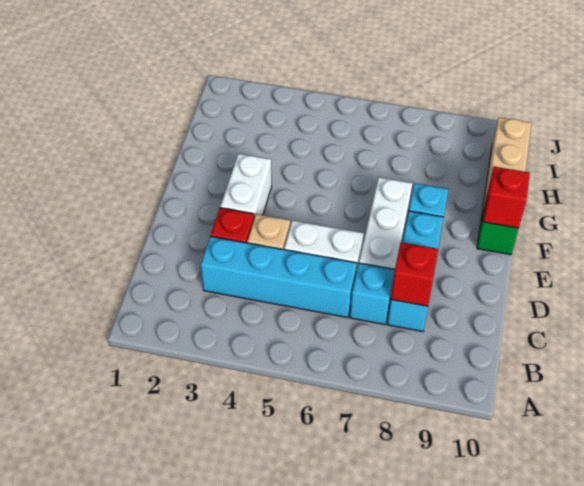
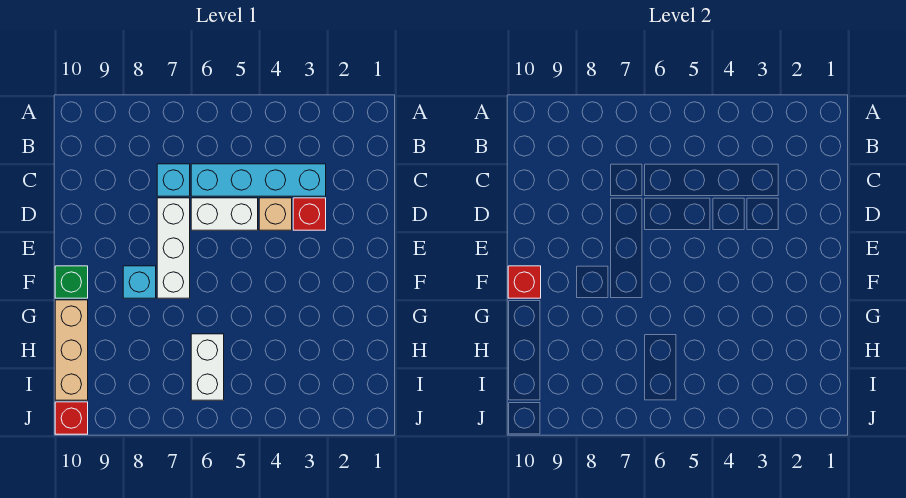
cyan 1x3 brick [387,211,444,332] -> none
red 1x1 brick [391,242,438,306] -> red 1x1 brick moved to [55,402,88,434]
white 1x2 brick [220,154,272,218] -> white 1x2 brick moved to [191,334,224,400]

